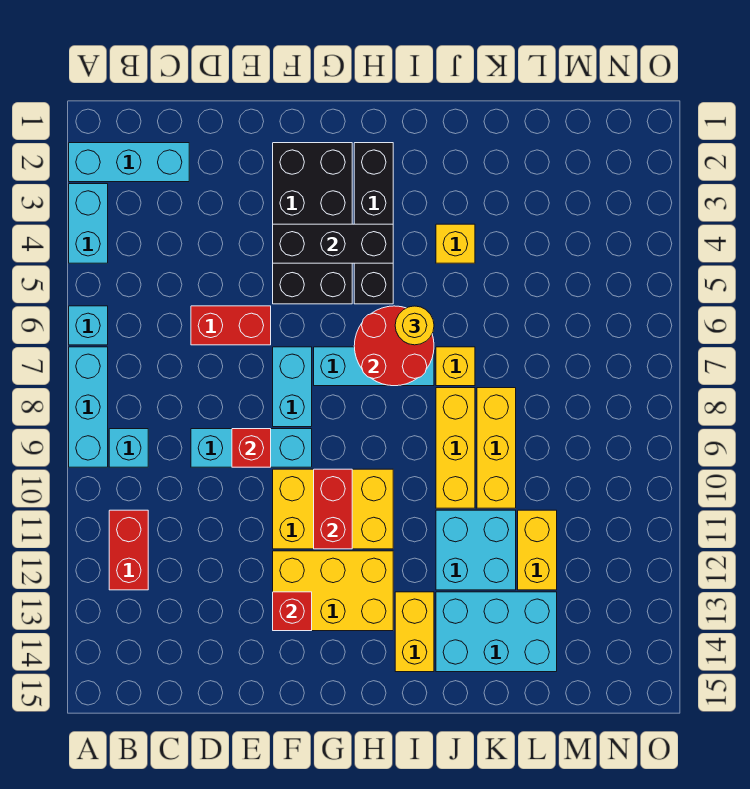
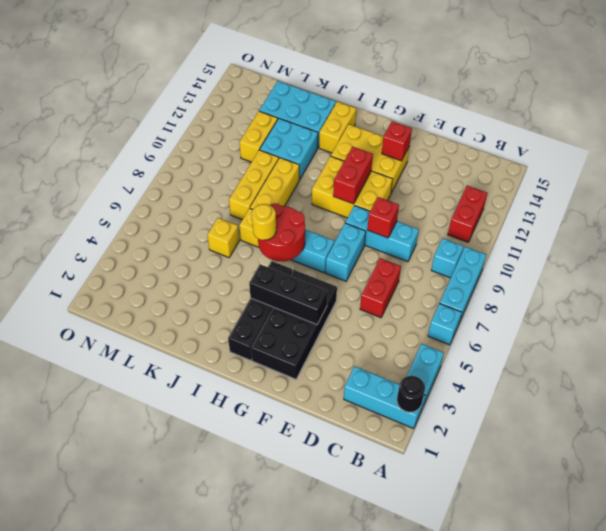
none -> black 1x1 round brick [397,376,425,412]
red 1x2 brick [191,306,271,345] -> red 1x2 brick turned to [360,258,401,318]
yellow 1x1 brick [436,224,475,263] -> yellow 1x1 brick moved to [207,218,239,258]

